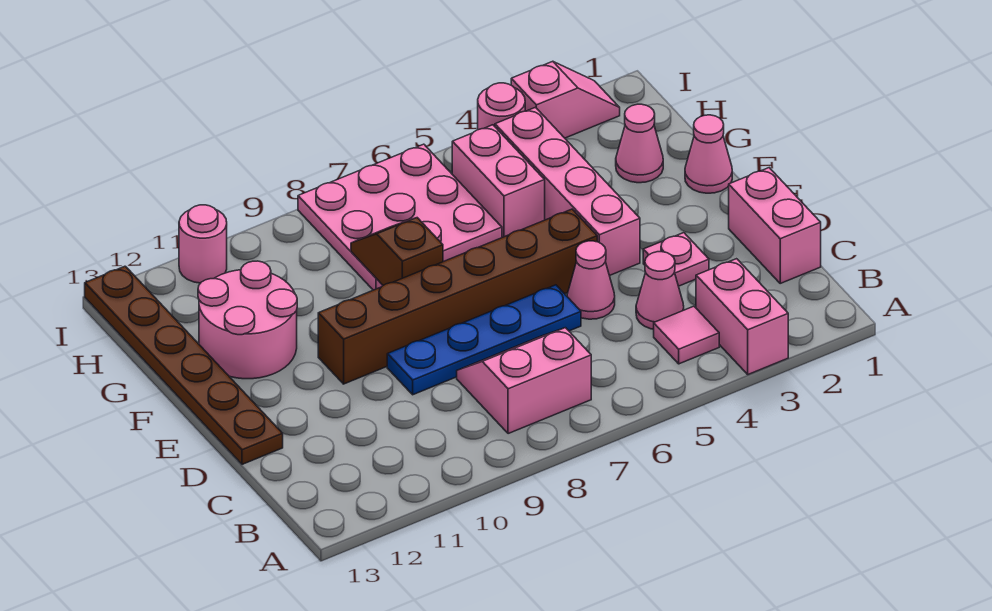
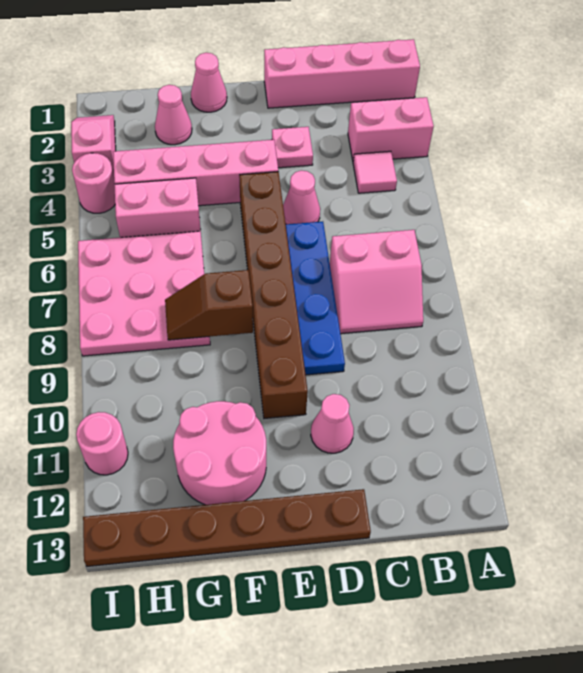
pink 2x2 slope [457,328,591,434] -> pink 2x2 slope turned to [330,230,423,334]
pink 1x2 brick [729,168,821,283] -> pink 1x4 brick [264,39,420,108]
pink 1x1 cone [636,252,684,329] -> pink 1x1 cone moved to [311,394,354,453]

